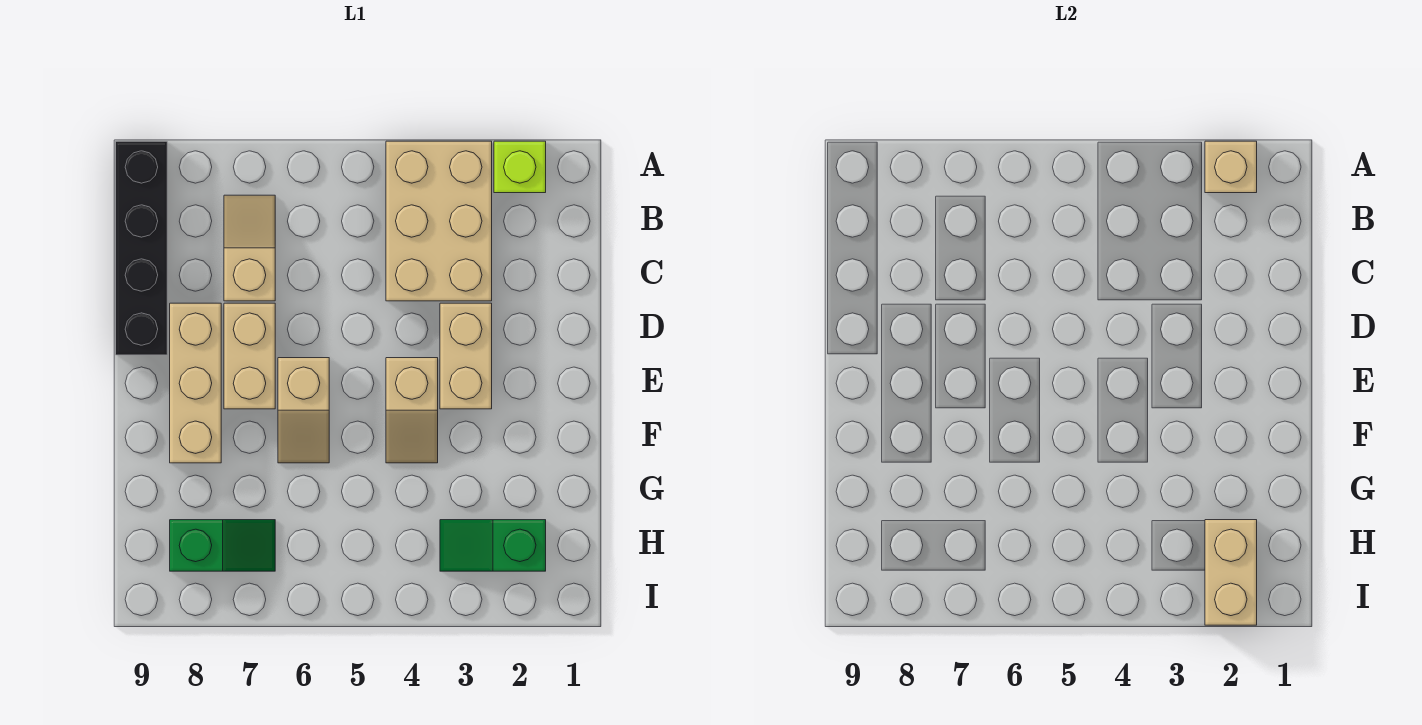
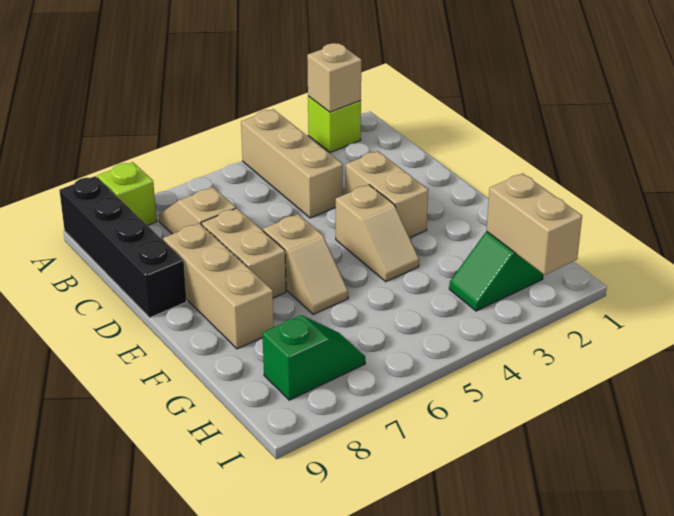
tan 2x3 brick [386,141,492,301] -> tan 1x3 brick [241,109,343,218]
none -> lime 1x1 brick [98,162,157,225]

